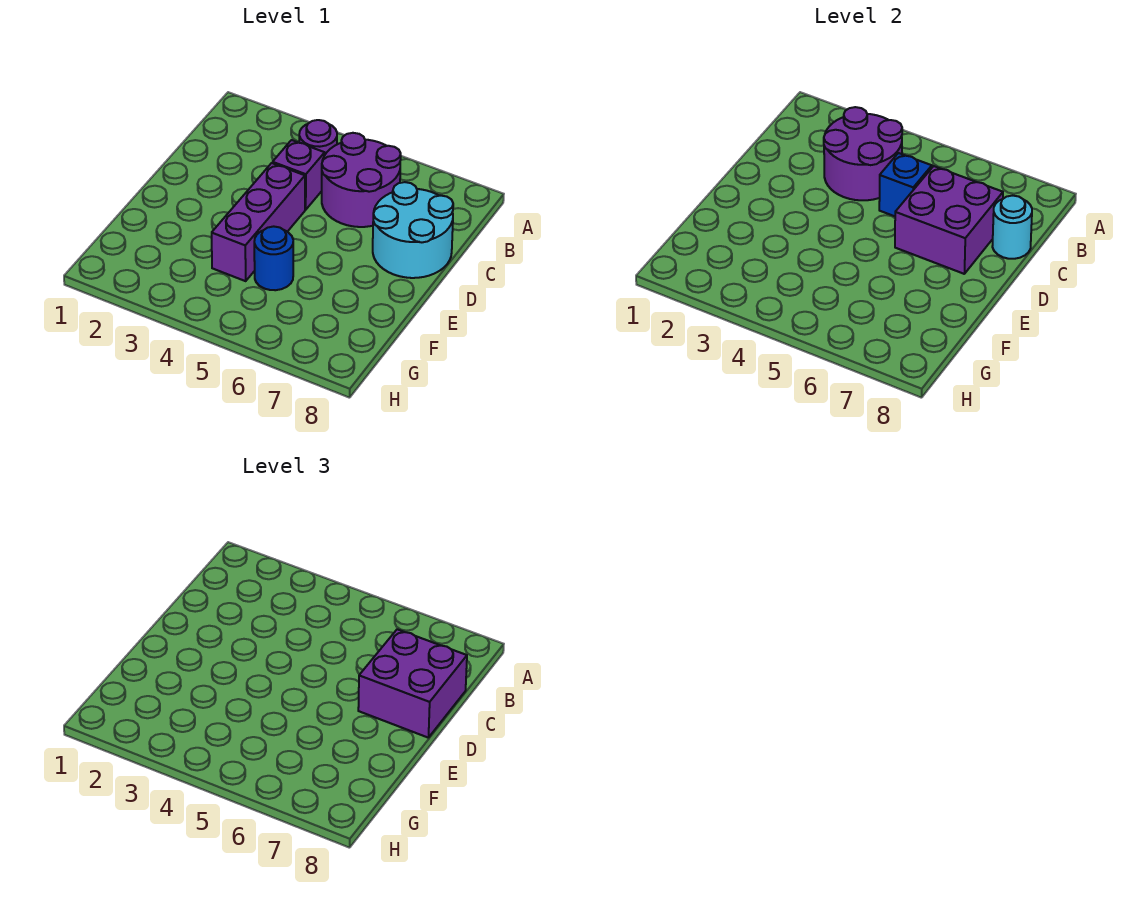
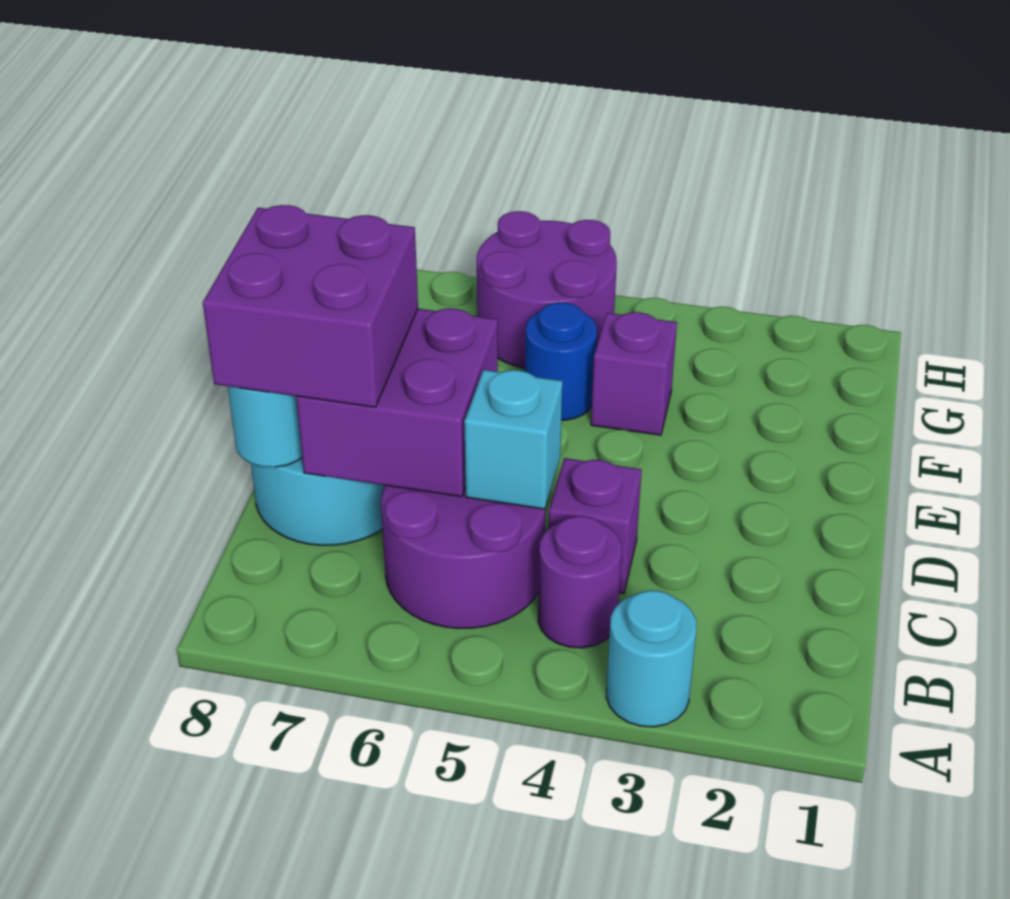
none -> cyan 1x1 round brick [606,590,696,727]
purple 2x2 round brick [824,107,902,200] -> purple 2x2 round brick moved to [477,211,617,368]
blue 1x1 brick [879,153,932,216] -> cyan 1x1 brick [464,370,562,509]
purple 1x3 brick [212,163,305,281] -> purple 1x1 brick [591,312,677,435]

